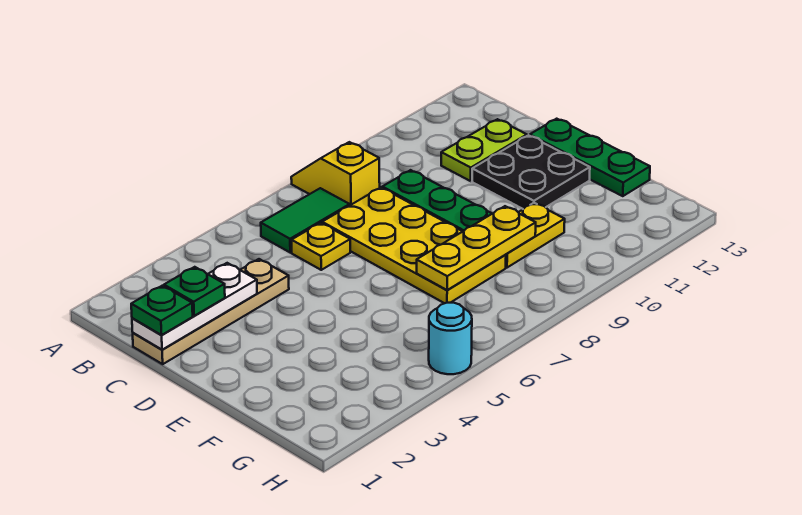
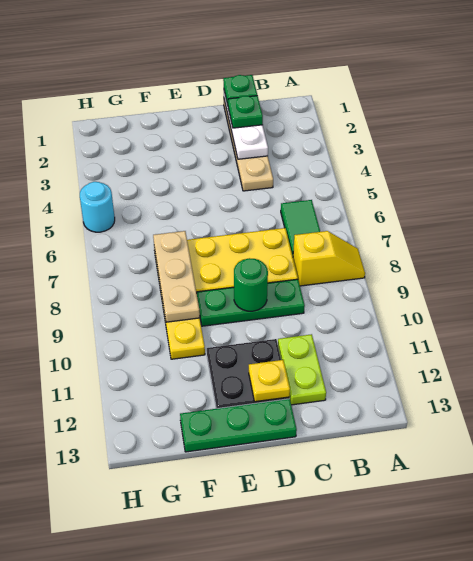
yellow 1x1 plate [292,223,350,270] -> yellow 1x1 plate moved to [249,360,290,402]
none -> green 1x1 round brick [234,258,268,311]
yellow 1x3 plate [417,206,536,290] -> tan 1x3 plate [153,231,200,322]

